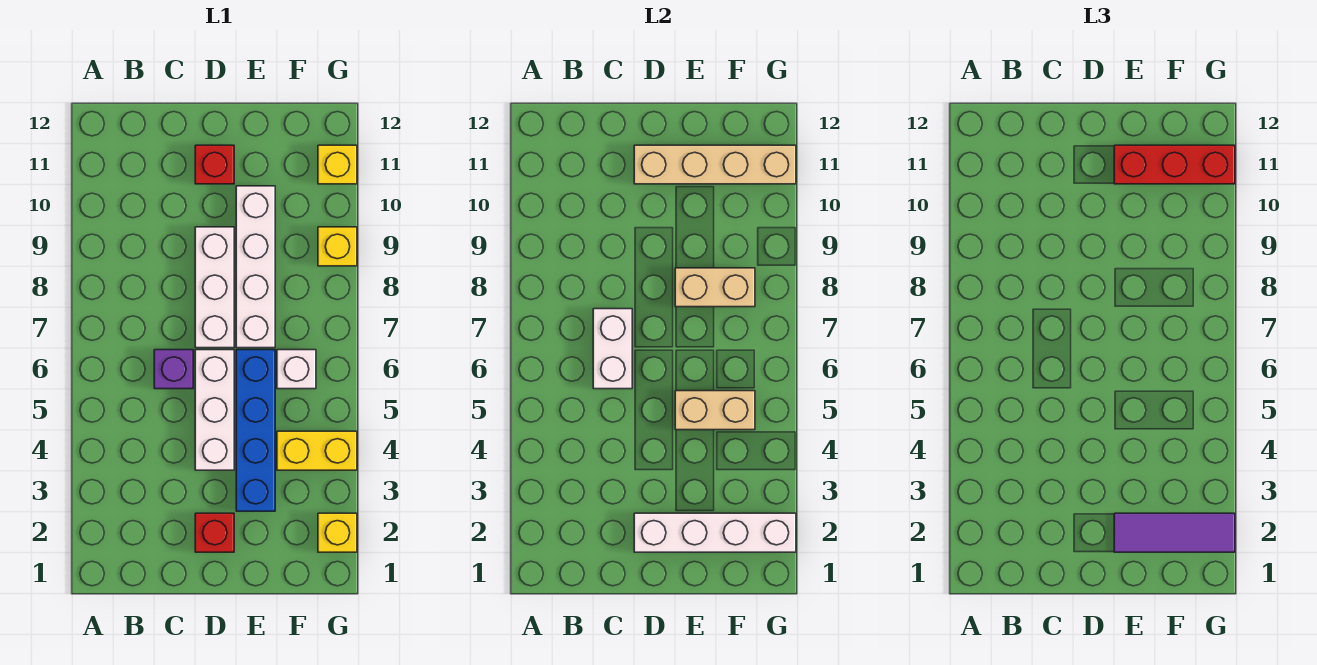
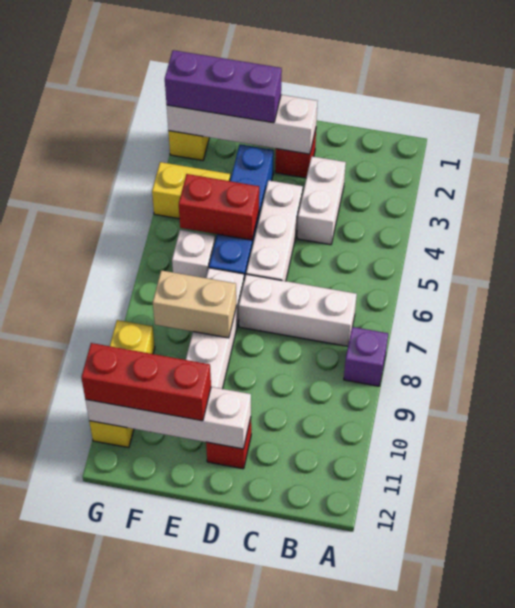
purple 1x1 brick [154,350,193,389] -> purple 1x1 brick moved to [344,327,388,386]
white 1x2 brick [593,309,632,389] -> white 1x2 brick moved to [297,156,346,245]
white 1x3 brick [195,227,234,348] -> white 1x3 brick turned to [239,274,357,346]
tan 1x4 brick [634,145,796,184] -> white 1x4 brick [86,387,251,449]
purple 1x3 tile [1114,513,1235,552] -> purple 1x3 brick [165,50,282,123]
tan 1x2 brick [675,391,755,430] -> red 1x2 brick [179,174,259,240]

